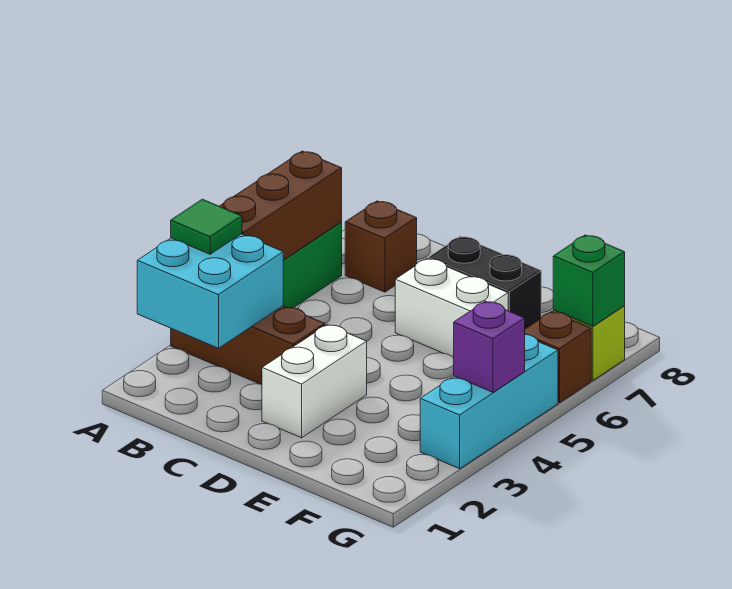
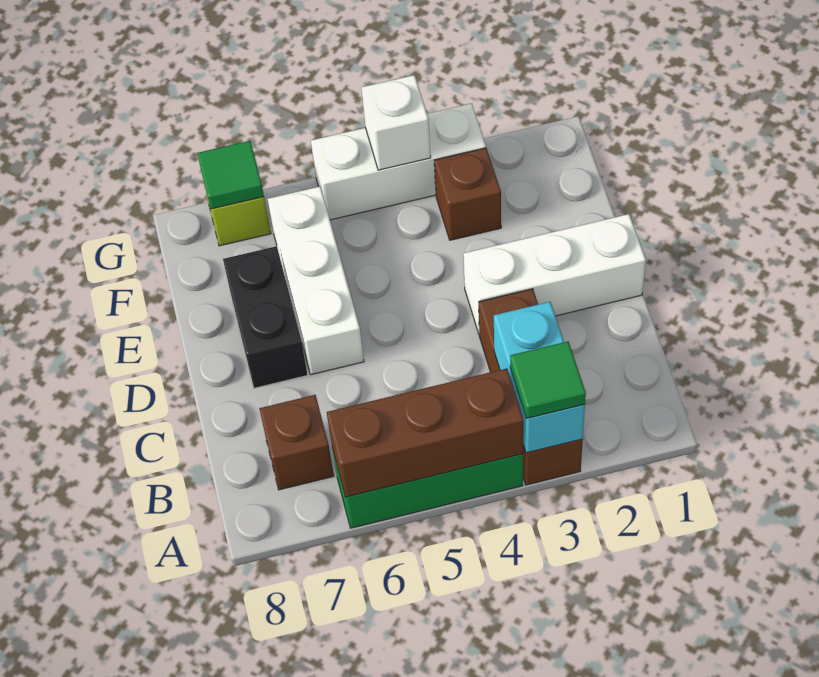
cyan 2x2 brick [137,234,283,348] -> cyan 1x2 brick [494,302,585,453]
white 1x2 brick [262,325,367,438] -> white 1x3 brick [463,214,646,333]
white 1x2 brick [395,258,508,358] -> white 1x3 brick [268,187,364,375]
cyan 1x3 brick [420,334,558,469] -> white 1x3 brick [311,103,486,220]
purple 1x1 brick [454,301,525,392] -> white 1x1 brick [361,75,431,170]
brown 1x1 brick [525,311,591,402] -> brown 1x1 brick moved to [434,148,501,240]
green 1x1 brick [553,235,625,326] -> green 1x1 tile [197,141,264,209]

